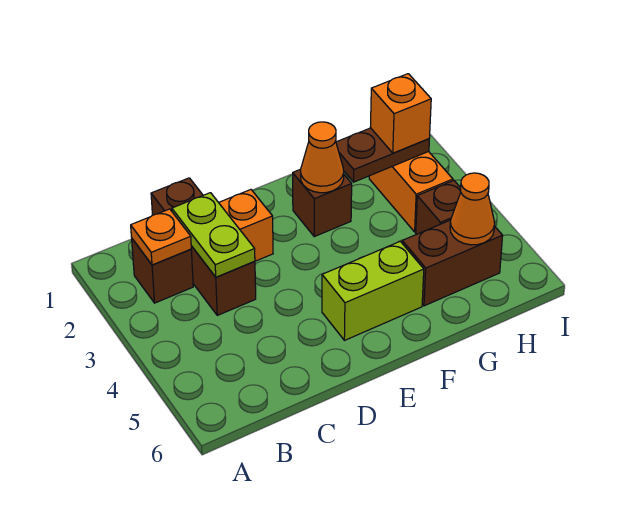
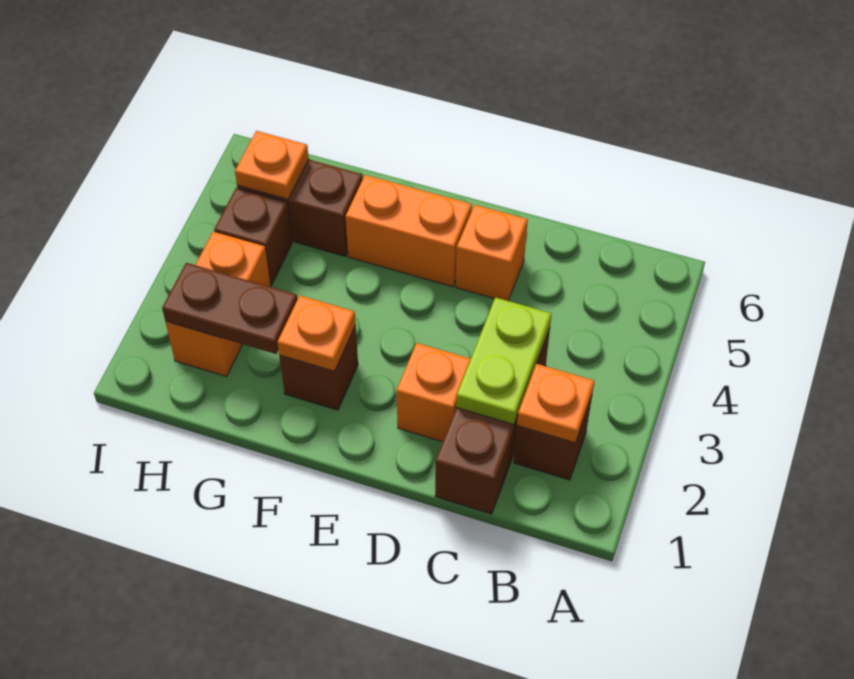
lime 1x2 brick [322,241,424,340] -> orange 1x2 brick [346,175,472,287]
orange 1x1 cone [301,122,344,193] -> orange 1x1 plate [278,296,356,371]
orange 1x1 brick [370,74,431,153] -> orange 1x1 brick moved to [456,205,528,301]
orange 1x1 cone [450,173,495,245] -> orange 1x1 plate [235,131,309,199]

